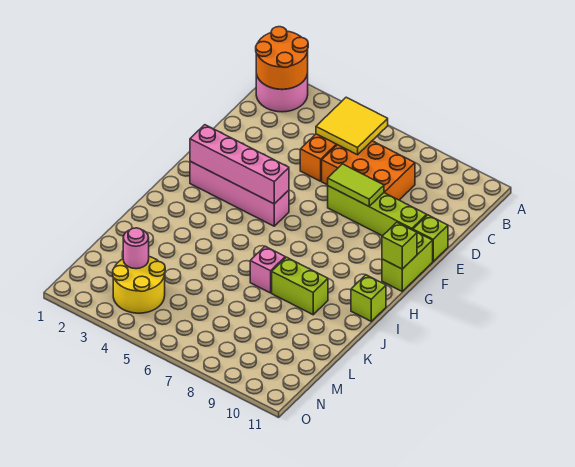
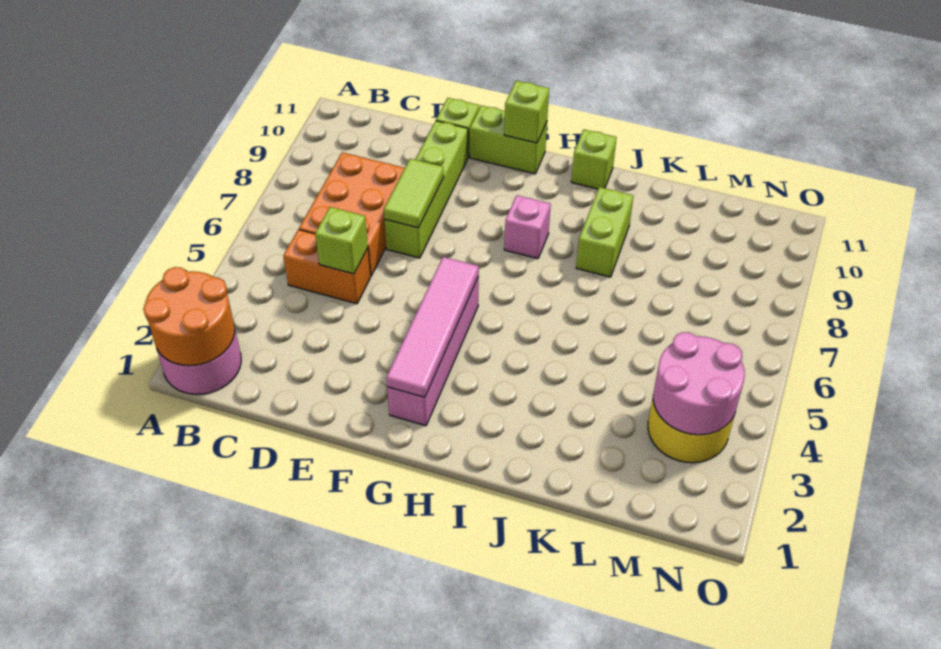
yellow 2x2 tile [316,97,388,155] -> none
none -> lime 1x1 brick [315,207,368,274]
pink 1x4 brick [190,125,289,204] -> pink 1x4 tile [386,257,479,397]
pink 1x1 brick [250,247,285,293] -> pink 1x1 brick moved to [504,195,551,259]
pink 1x1 round brick [123,228,149,269] -> pink 2x2 round brick [653,332,745,435]

